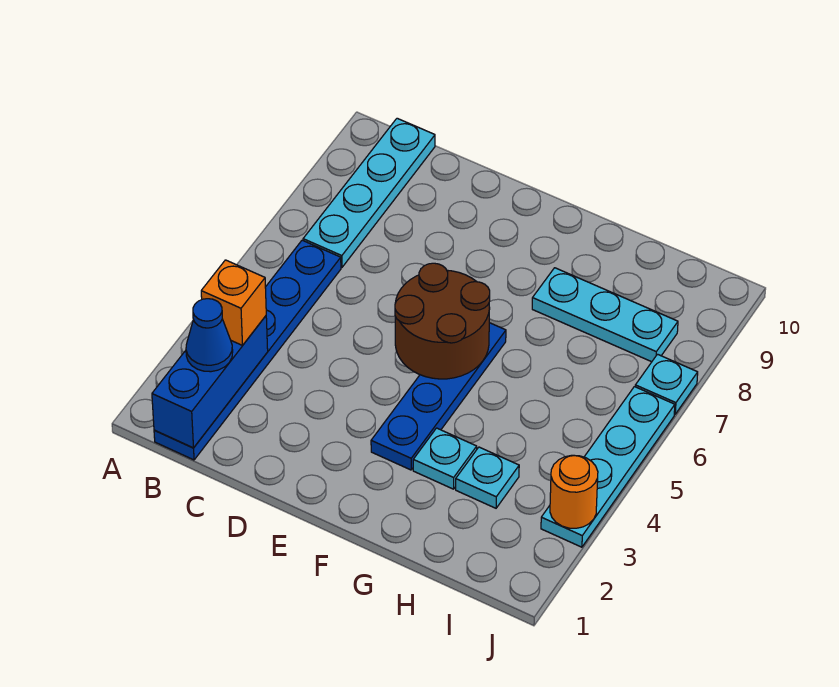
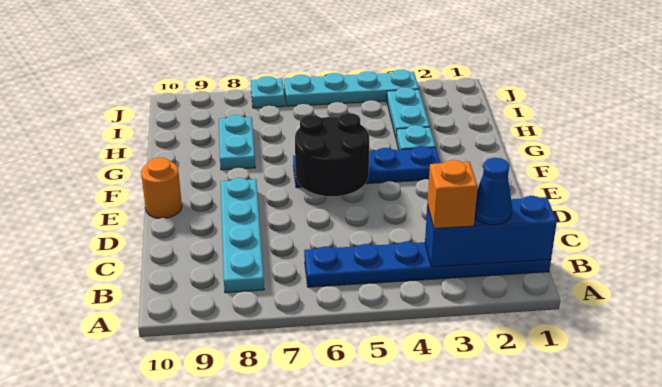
cyan 1x4 plate [303,118,435,267] -> cyan 1x4 plate turned to [221,178,264,293]
brown 2x2 round brick [395,263,490,379] -> black 2x2 round brick [295,113,369,196]
cyan 1x3 plate [532,268,678,362] -> cyan 1x2 plate [219,115,255,170]
cyan 1x1 plate [456,447,519,508] -> cyan 1x2 plate [387,87,430,137]
orange 1x1 round brick [550,455,598,528] -> orange 1x1 round brick moved to [141,157,182,218]

